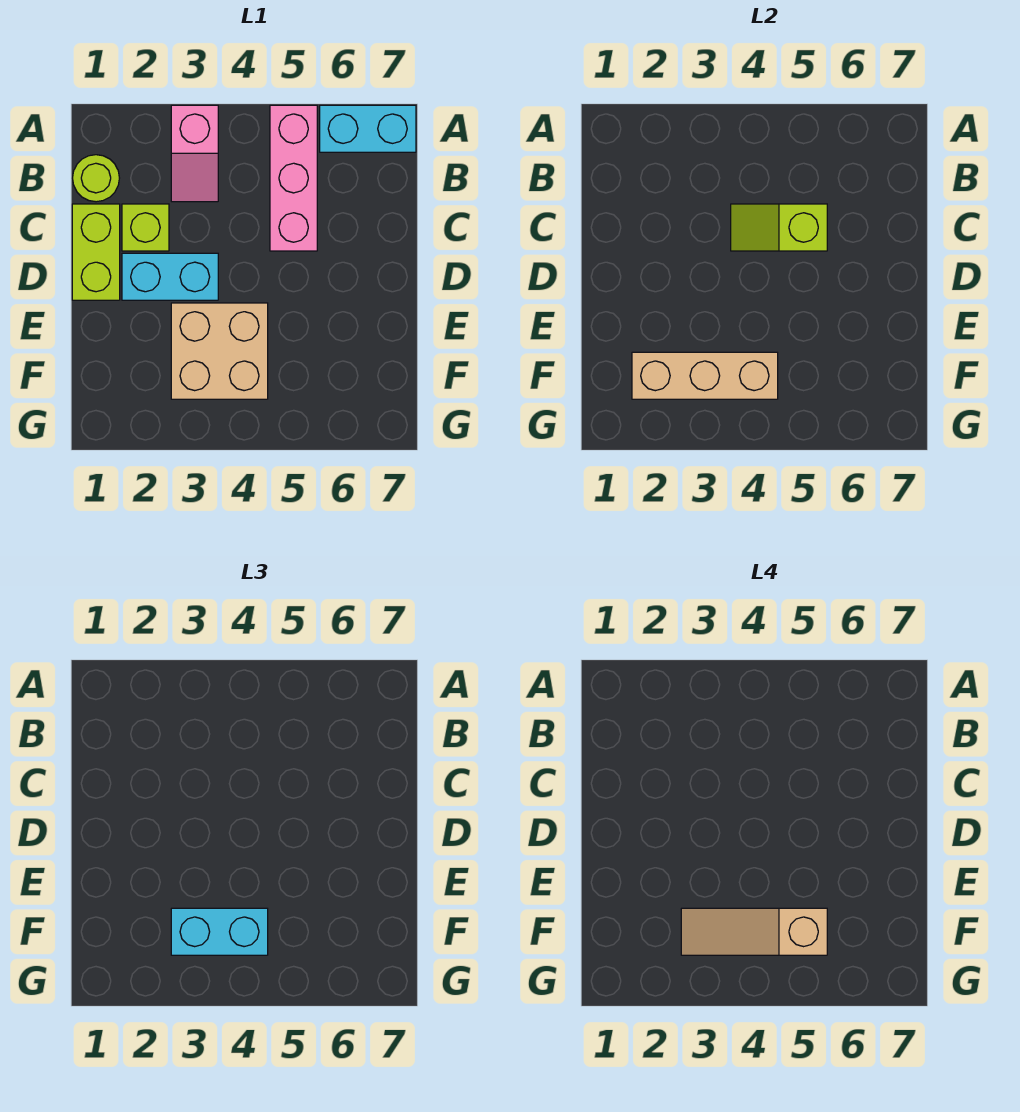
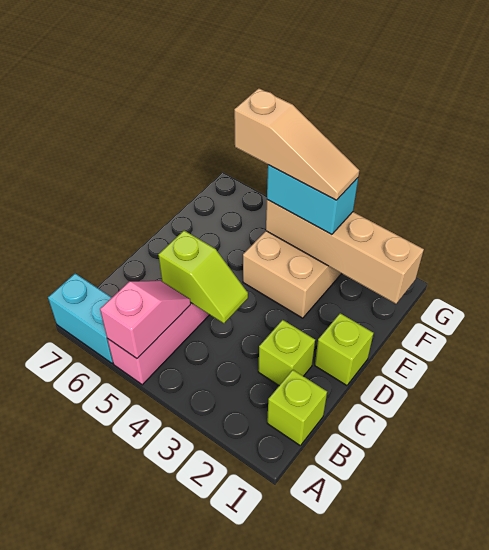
pink 1x2 slope [171,105,218,202] -> pink 1x2 slope moved to [100,281,191,358]
lime 1x1 round brick [73,155,119,202] -> lime 1x1 brick [267,370,327,445]
lime 1x2 brick [72,204,120,300] -> lime 1x1 brick [315,313,374,386]
cyan 1x2 brick [122,253,218,300] -> none
tan 1x3 brick [632,352,778,399] -> tan 1x4 brick [266,200,424,304]

